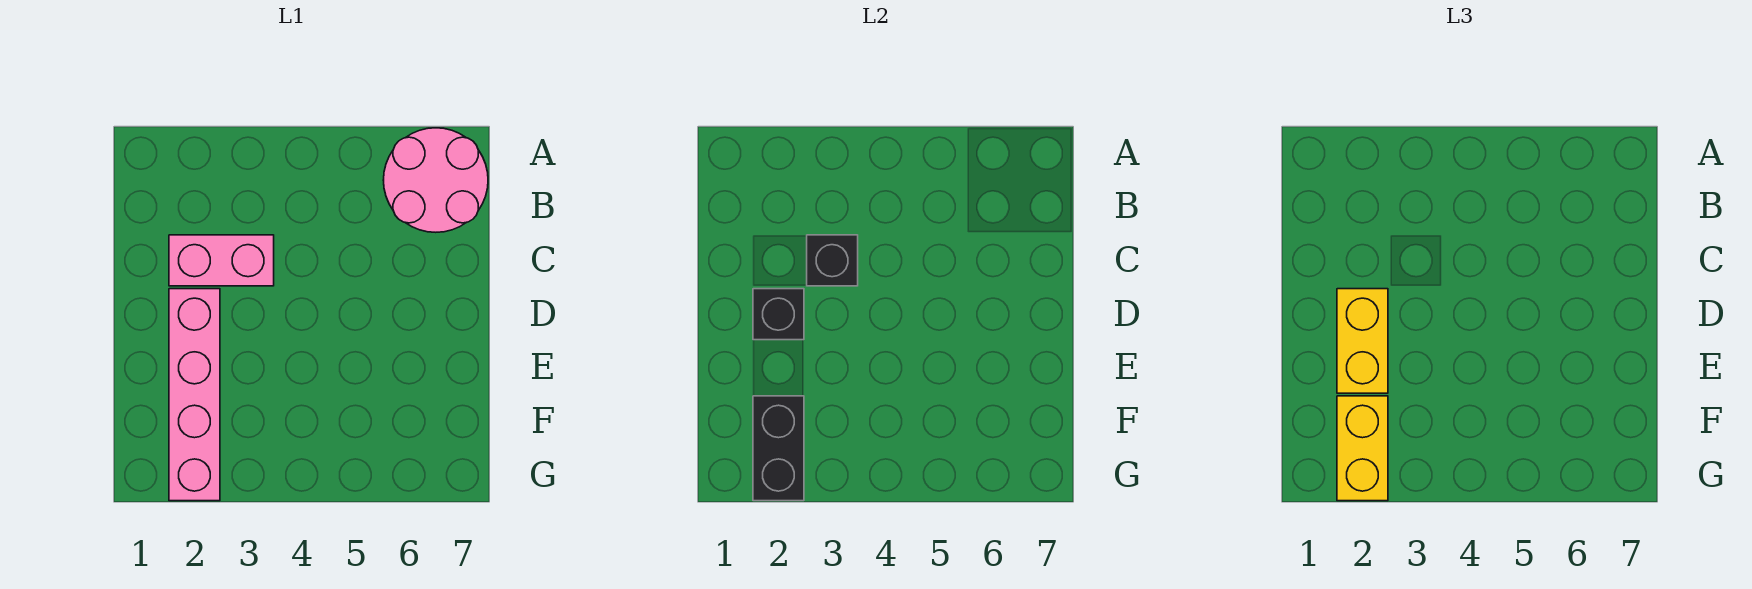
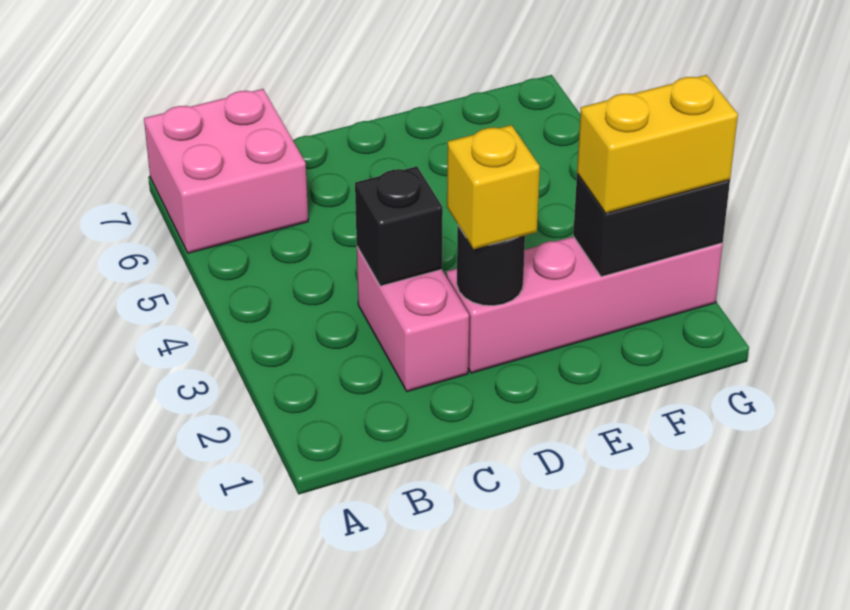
pink 2x2 round brick [383,128,488,232] -> pink 2x2 brick [144,89,308,253]
black 1x1 brick [753,289,804,340] -> black 1x1 round brick [457,226,525,306]
yellow 1x2 brick [1337,289,1388,393] -> yellow 1x1 brick [447,125,540,249]

